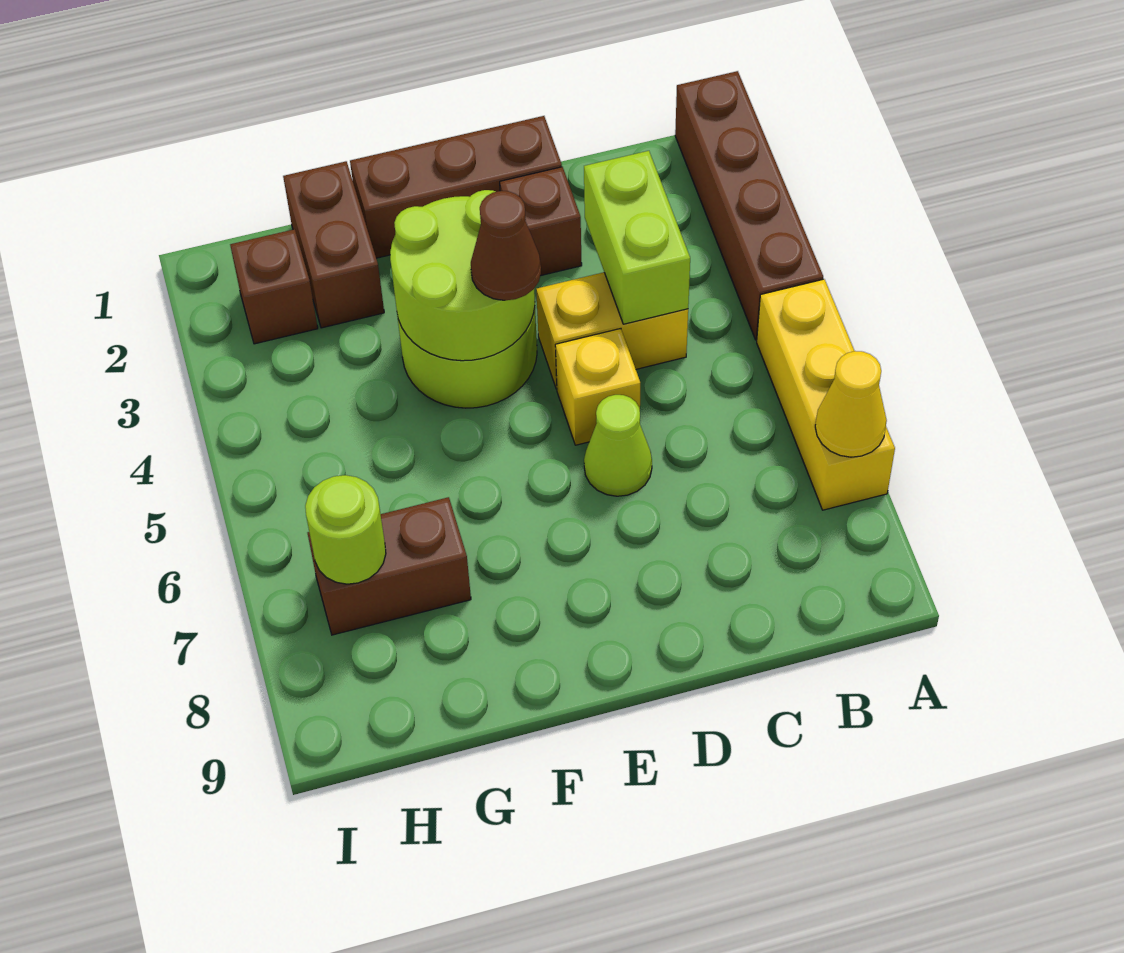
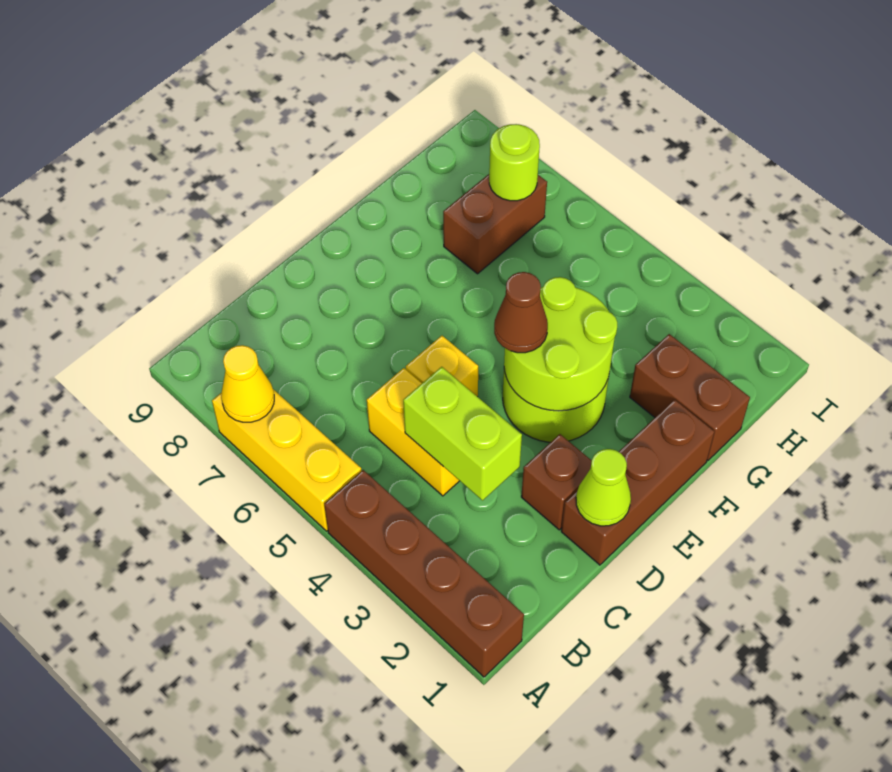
yellow 1x2 brick [536,272,688,389] -> yellow 1x2 brick turned to [367,368,459,496]
lime 1x1 cone [584,395,652,496] -> lime 1x1 cone moved to [576,449,631,526]
brown 1x1 brick [230,229,318,344] -> none

